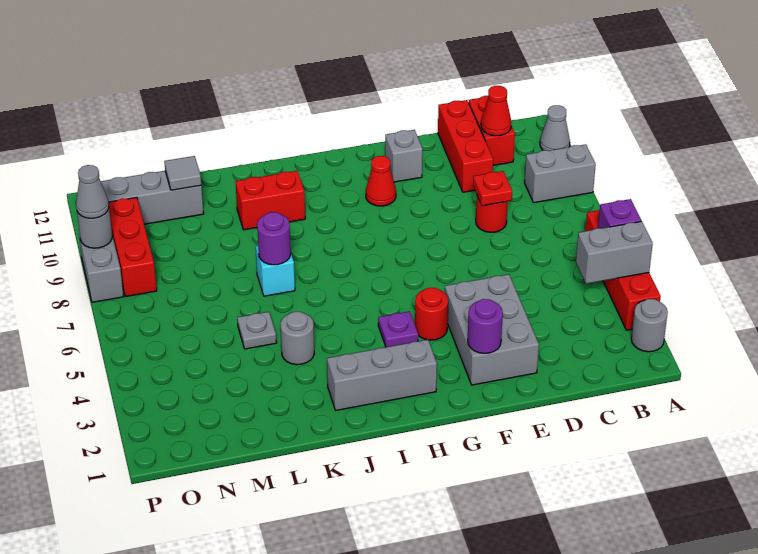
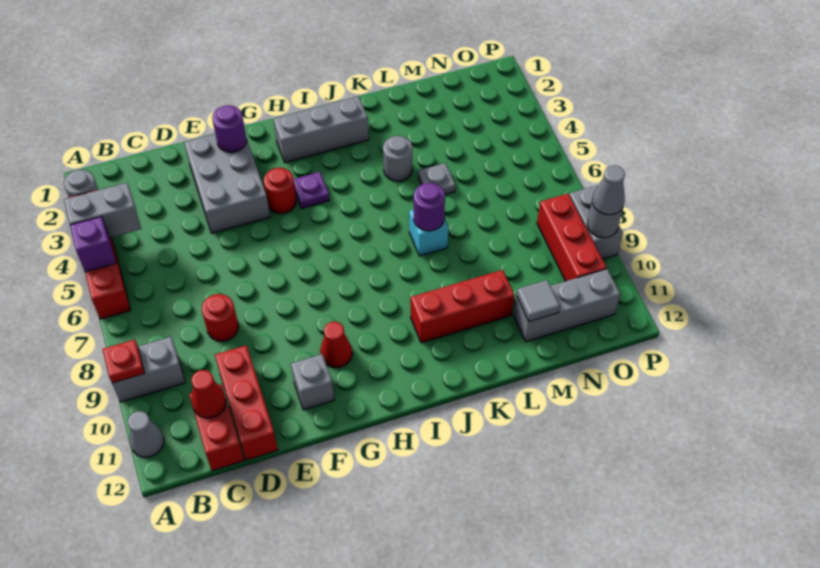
red 1x1 plate [473,171,512,206] -> red 1x1 plate moved to [102,340,145,383]
red 1x2 brick [235,171,305,230] -> red 1x3 brick [411,270,514,343]

